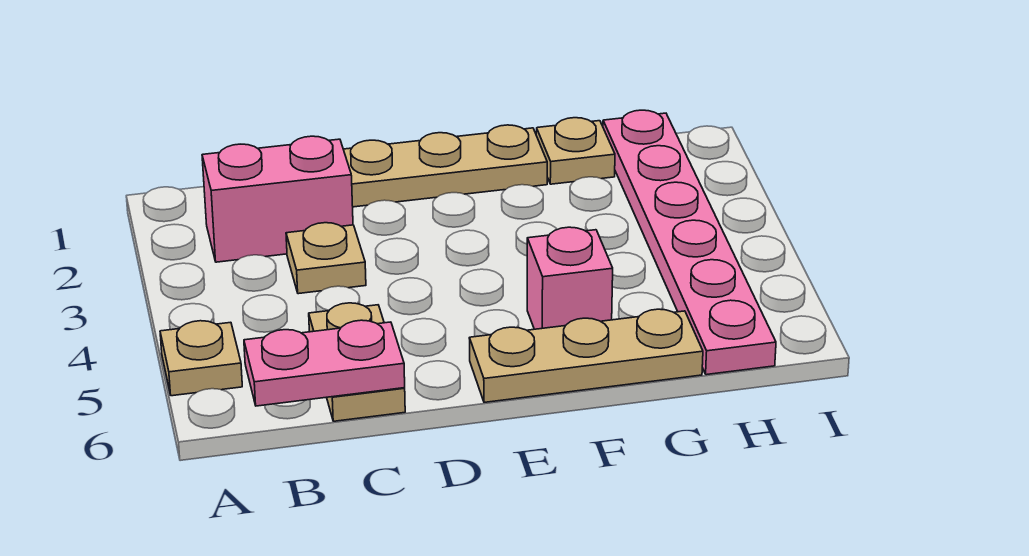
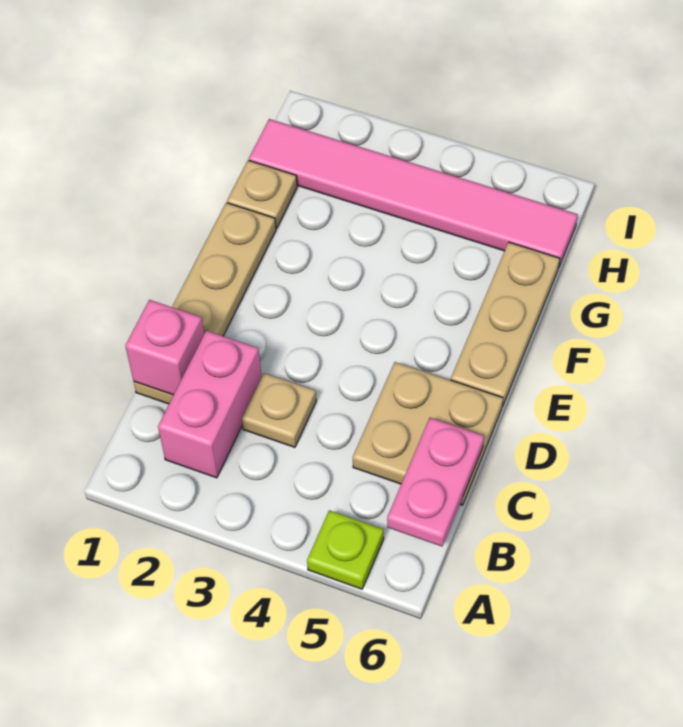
tan 1x1 plate [160,321,242,396] -> lime 1x1 plate [307,510,384,589]
tan 1x2 plate [309,303,405,421] -> tan 2x2 plate [353,362,503,505]
pink 1x1 brick [527,227,613,329] -> pink 1x1 brick moved to [125,300,204,395]
pink 1x6 plate [603,110,776,375] -> pink 1x6 tile [249,119,578,268]

